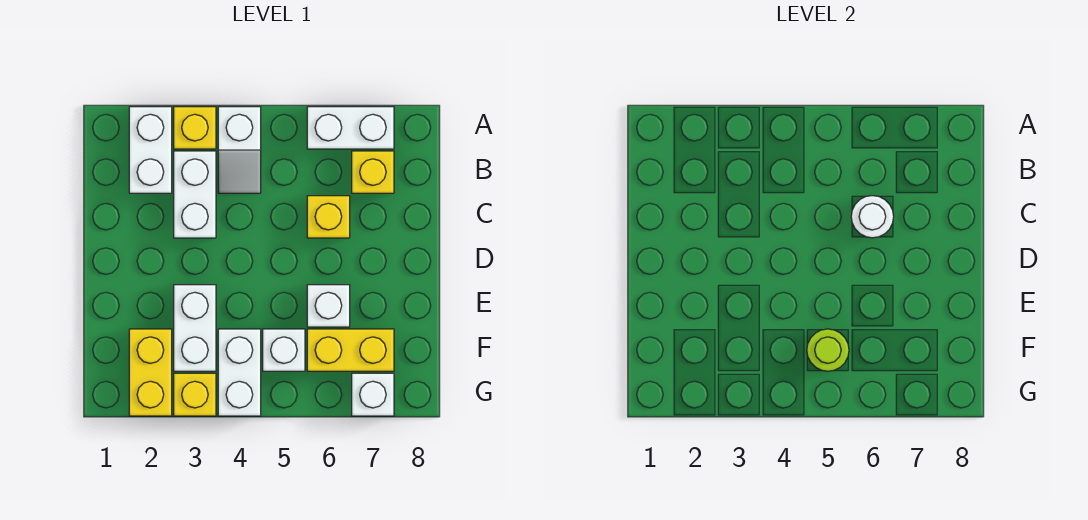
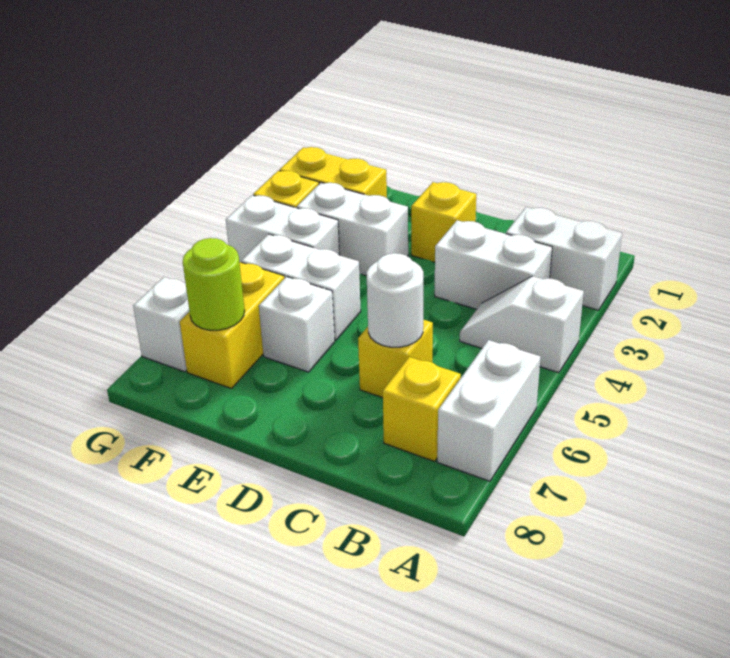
yellow 1x1 brick [174,107,216,149] -> yellow 1x1 brick moved to [411,182,476,262]
white 1x1 brick [263,329,305,371] -> white 1x2 brick [242,234,361,340]
lime 1x1 round brick [807,329,849,371] -> lime 1x1 round brick moved to [183,238,245,330]

